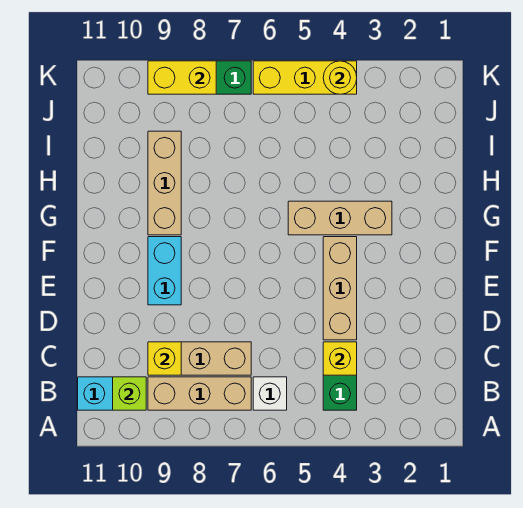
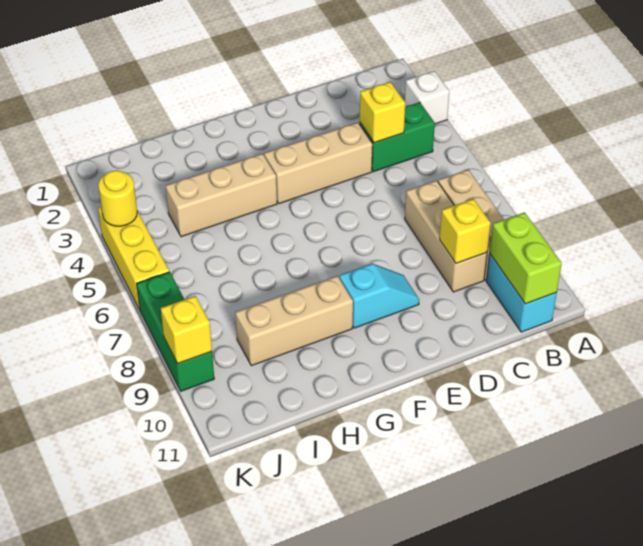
white 1x1 brick [253,377,287,410] -> white 1x1 brick moved to [405,71,449,124]
lime 1x1 brick [113,377,146,410] -> lime 1x2 brick [490,212,562,304]
cyan 1x2 brick [148,237,181,305] -> cyan 1x2 slope [339,264,419,328]
tan 1x3 brick [288,201,392,235] -> tan 1x3 brick turned to [166,154,277,237]
yellow 1x2 brick [148,61,216,94] -> yellow 1x1 brick [161,296,212,363]

